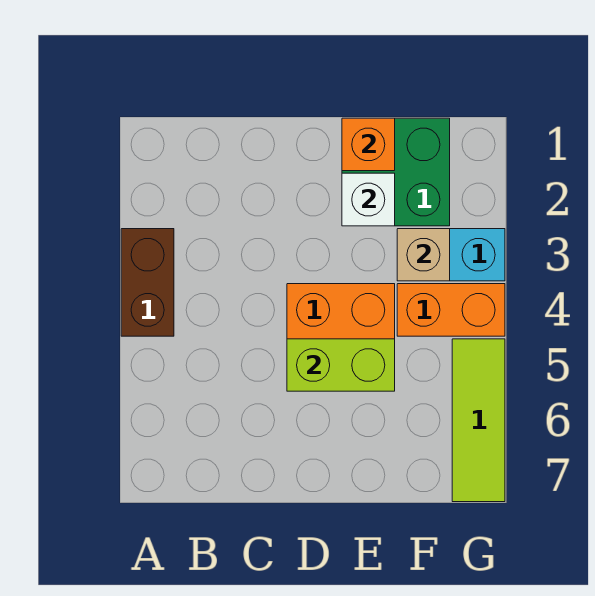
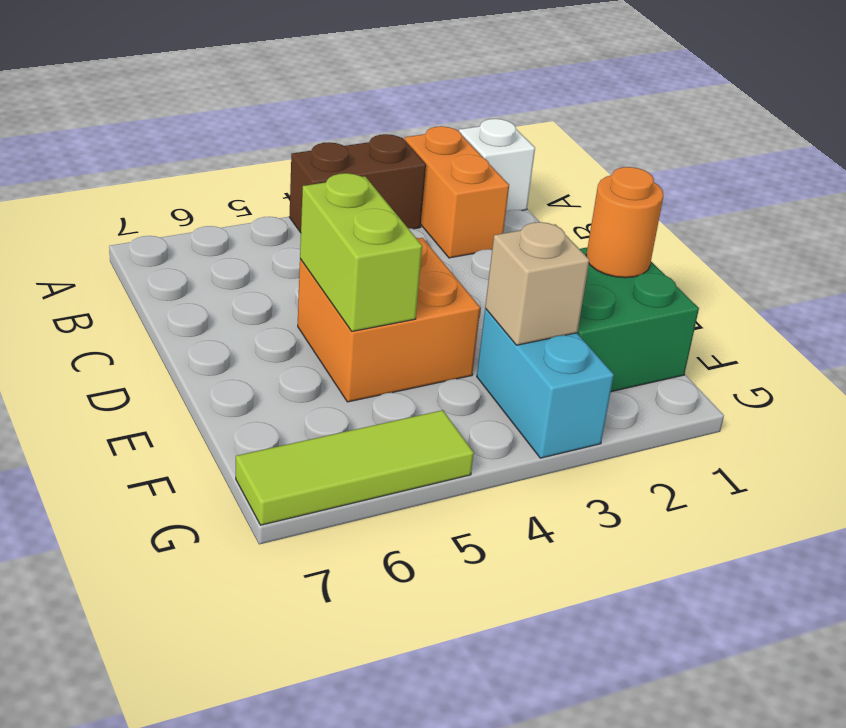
orange 1x1 brick [342,118,395,171] -> orange 1x1 round brick [586,167,664,278]
white 1x1 brick [342,173,395,226] -> white 1x1 brick moved to [459,119,535,211]
orange 1x2 brick [397,284,505,336] -> orange 1x2 brick moved to [405,126,509,258]

